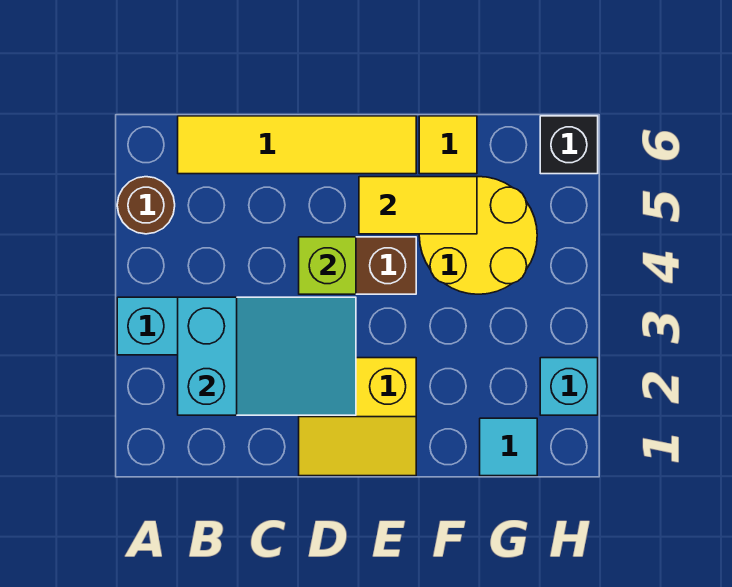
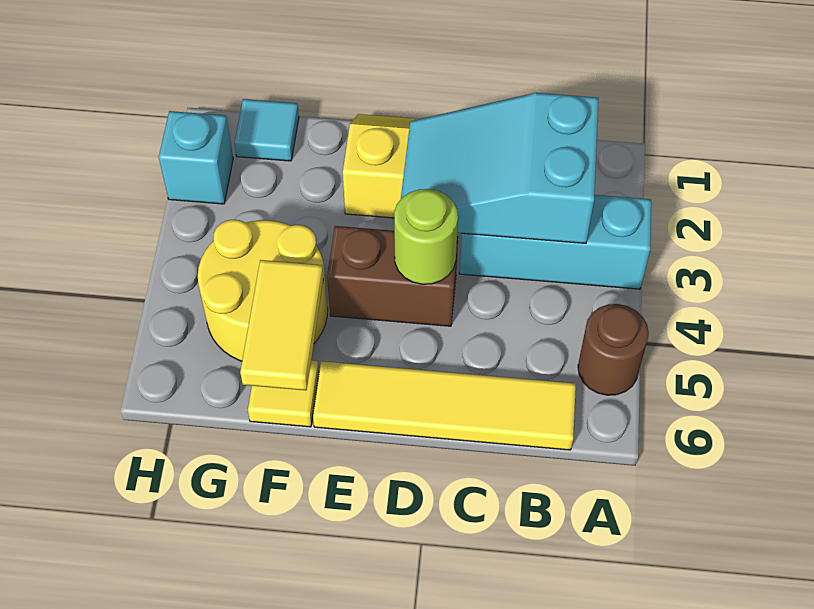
lime 1x1 brick [299,237,356,294] -> lime 1x1 round brick [394,189,458,284]
yellow 1x2 tile [359,177,477,234] -> yellow 1x2 tile turned to [240,260,323,390]
black 1x1 brick [540,116,598,174] -> none

